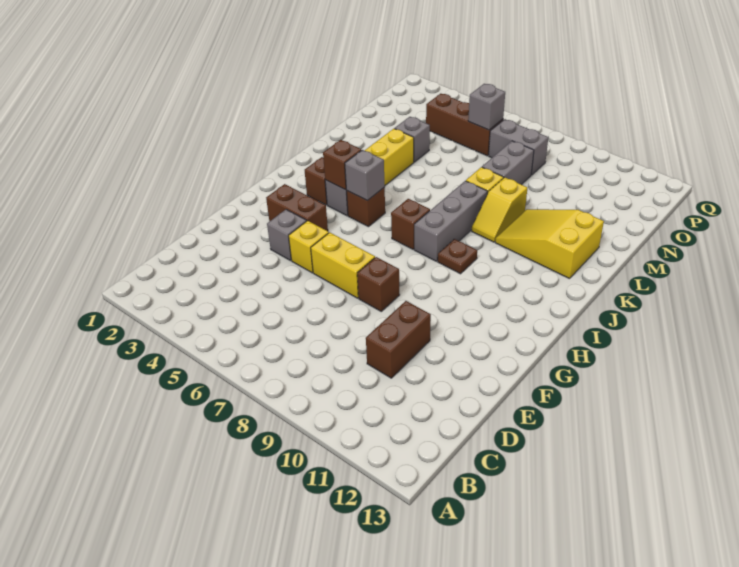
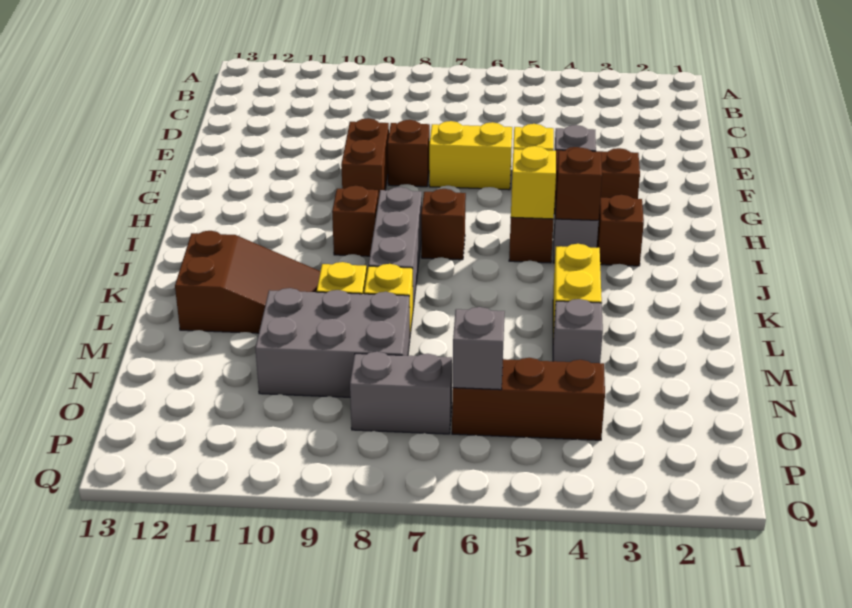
brown 1x2 brick [366,301,431,378] -> brown 1x2 brick moved to [341,118,389,201]
grey 1x1 brick [345,150,385,200] -> yellow 1x1 brick [511,146,556,219]
brown 1x1 plate [438,239,477,274] -> brown 1x1 brick [332,186,378,256]
yellow 2x3 slope [495,209,604,279] -> brown 2x3 slope [175,231,320,333]
grey 1x2 brick [482,141,534,185] -> grey 2x3 brick [255,288,410,397]

